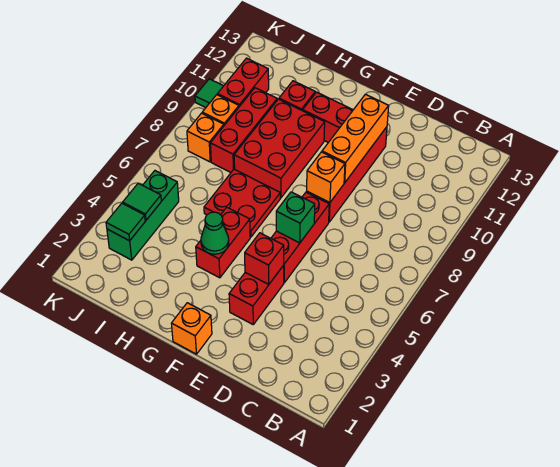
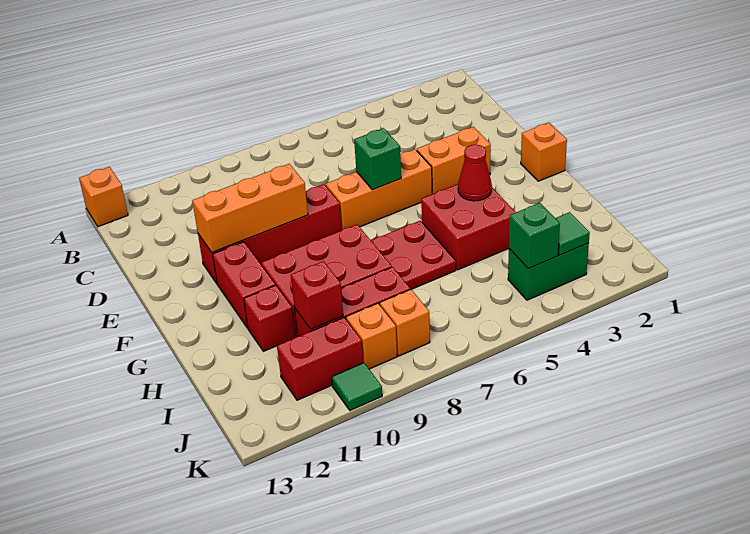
red 1x2 brick [229,265,284,324] -> orange 1x2 brick [417,127,491,194]
red 1x1 brick [245,233,284,285] -> red 1x1 brick moved to [291,261,343,329]
red 1x3 brick [271,192,329,283] -> orange 1x3 brick [326,149,432,230]
orange 1x1 brick [307,152,345,203] -> orange 1x1 brick moved to [79,167,128,227]
red 1x2 brick [196,207,250,278] -> red 2x2 brick [421,184,516,270]
green 1x1 cone [201,212,229,254] -> red 1x1 cone [458,145,492,201]
green 1x3 brick [107,171,179,260] -> green 1x2 brick [508,243,589,300]
green 1x1 tile [123,183,161,220] -> green 1x1 brick [509,203,560,269]

